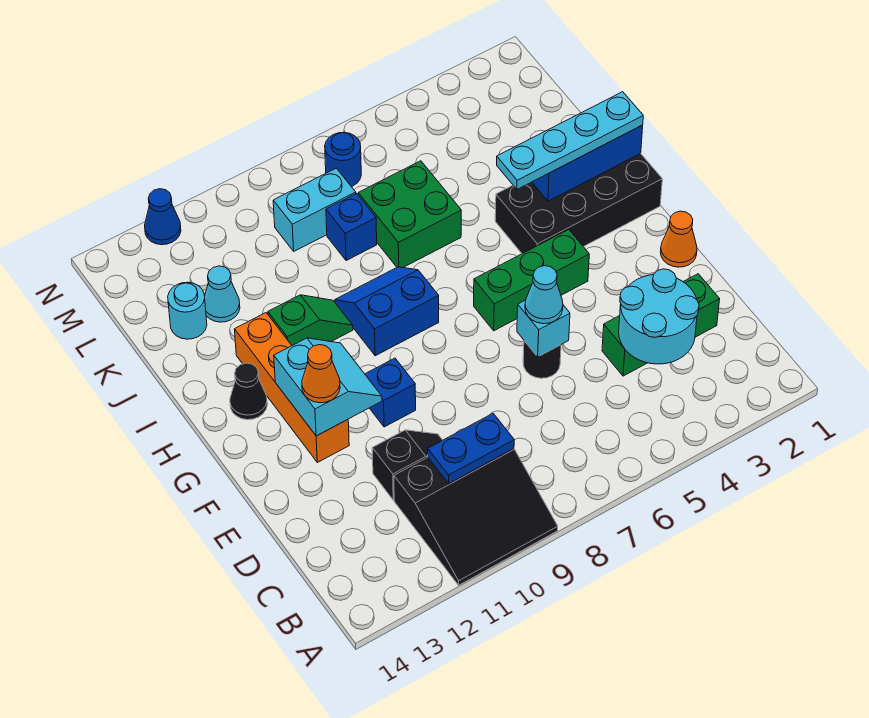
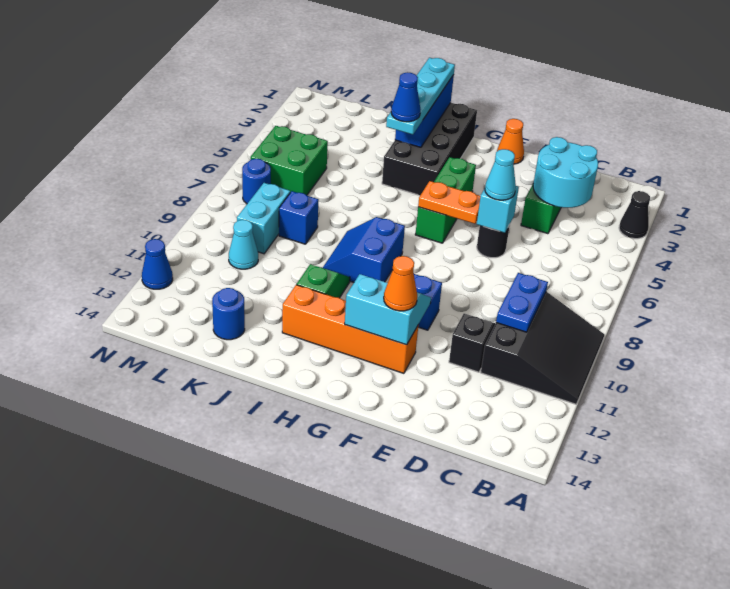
none -> orange 1x2 plate [418,181,481,224]
black 1x1 cone [230,363,267,420] -> black 1x1 cone moved to [619,191,650,239]
none -> blue 1x1 cone [391,72,421,122]
green 2x2 brick [358,161,461,268] -> green 2x2 brick moved to [251,126,328,195]
cyan 1x1 cone [205,266,240,322] -> cyan 1x1 cone moved to [229,220,258,269]
cyan 1x1 round brick [168,282,207,339] -> blue 1x1 round brick [212,288,245,340]

